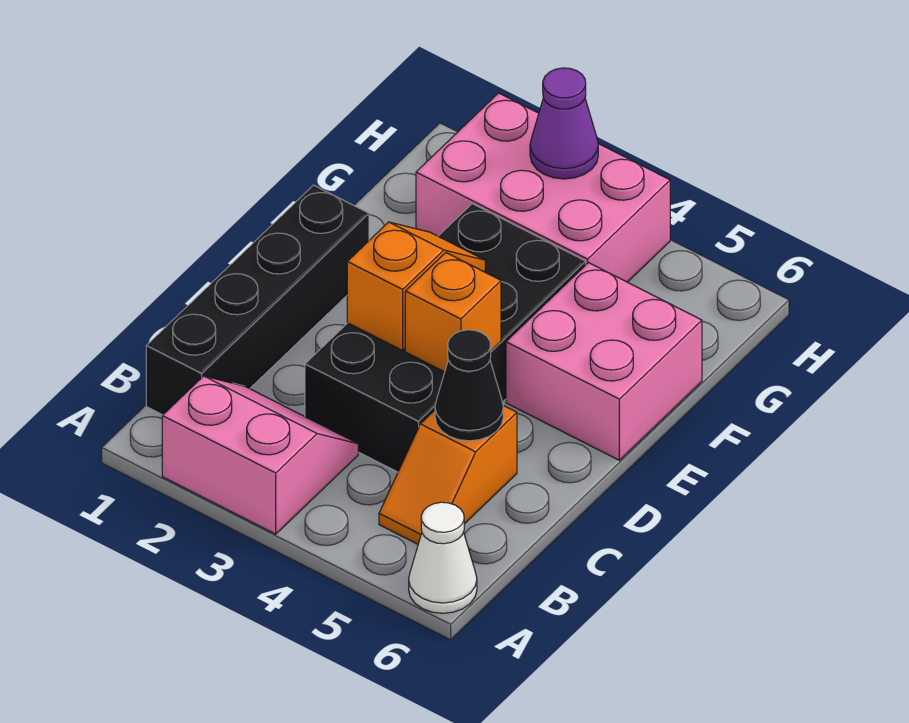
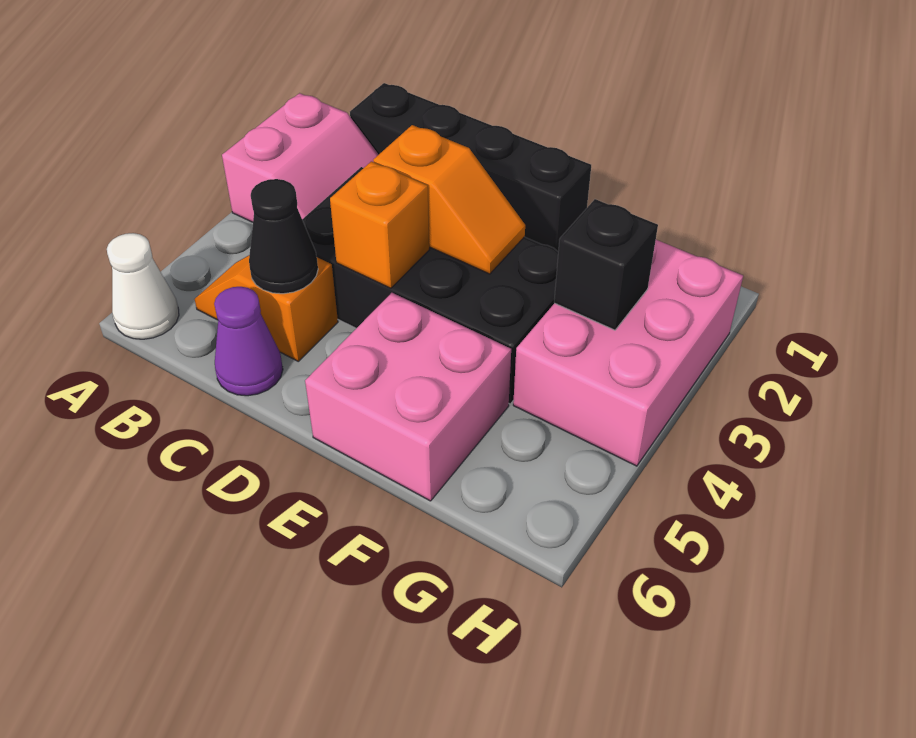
none -> black 1x1 brick [554,199,658,330]
purple 1x1 cone [530,68,598,179] -> purple 1x1 cone moved to [214,287,283,396]

